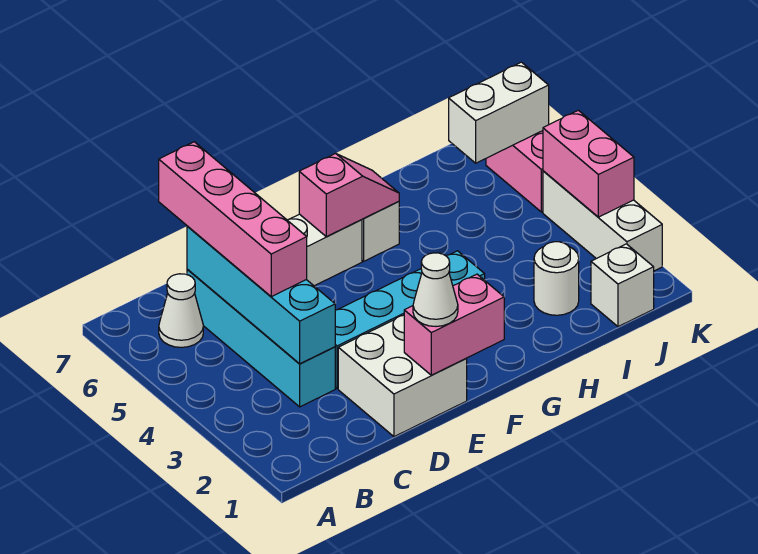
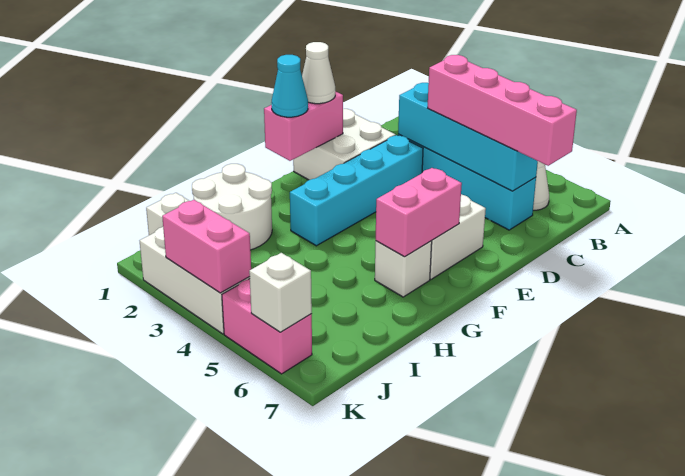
none -> cyan 1x1 cone [271,55,308,117]
pink 1x2 slope [299,153,399,237] -> pink 1x2 brick [376,168,462,257]
white 1x1 round brick [534,242,579,315] -> white 2x2 round brick [192,164,272,250]
white 1x2 brick [449,62,549,163] -> white 1x1 brick [249,253,312,332]

